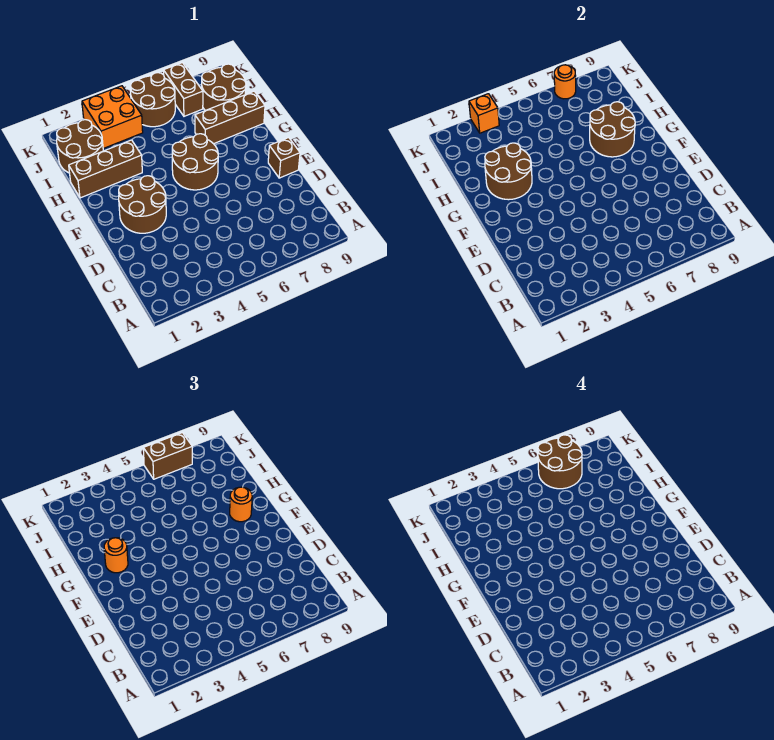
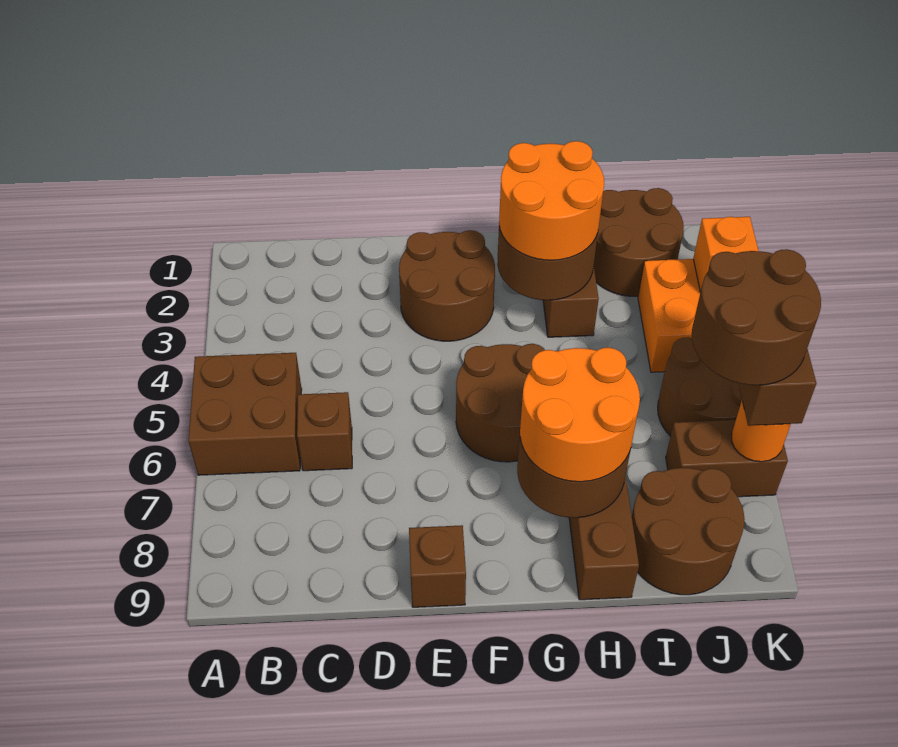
none -> brown 2x2 brick [188,353,302,475]
none -> brown 1x1 brick [297,392,352,471]
orange 1x1 round brick [104,538,128,573] -> orange 2x2 round brick [499,141,604,260]
orange 1x1 round brick [230,487,252,522] -> orange 2x2 round brick [520,348,640,482]

